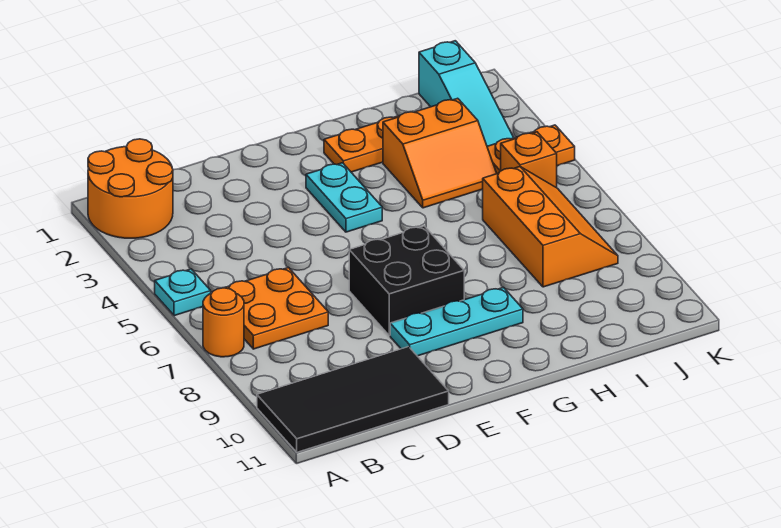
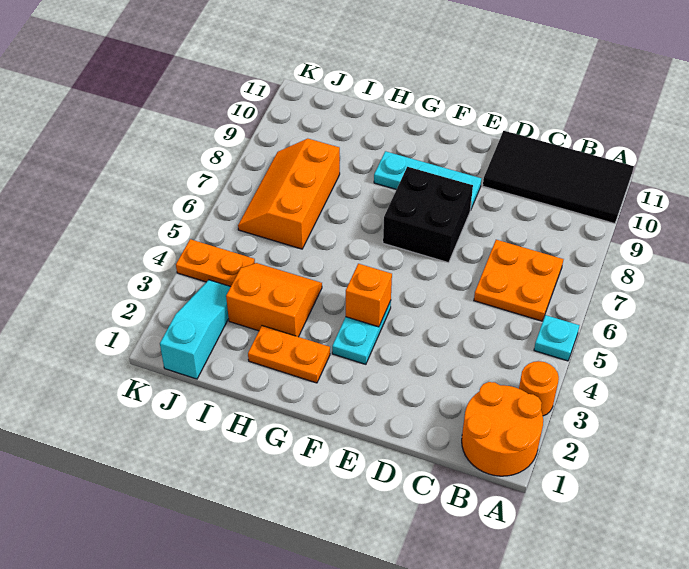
orange 1x1 round brick [203,288,244,357] -> orange 1x1 round brick moved to [519,361,559,416]
orange 1x1 brick [501,132,557,188] -> orange 1x1 brick moved to [346,264,392,327]

